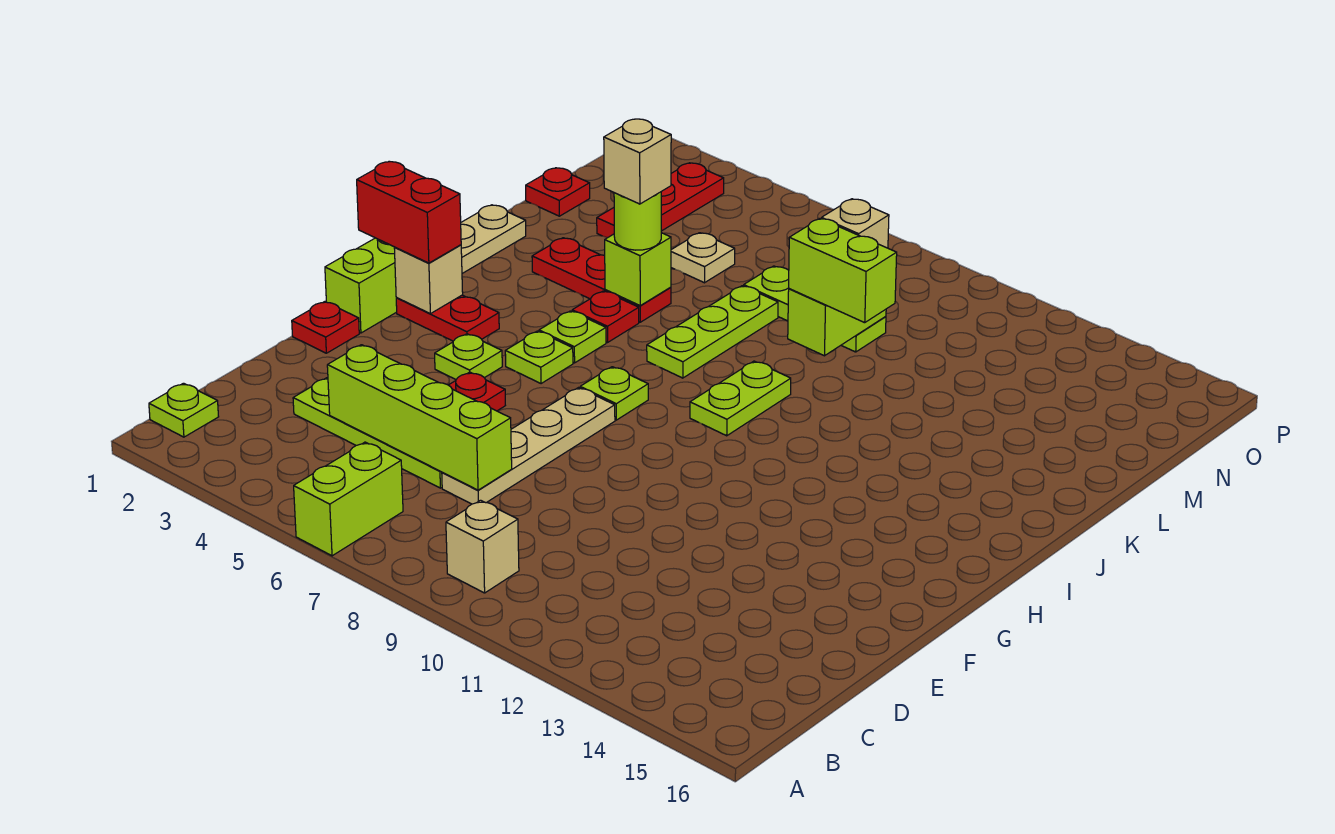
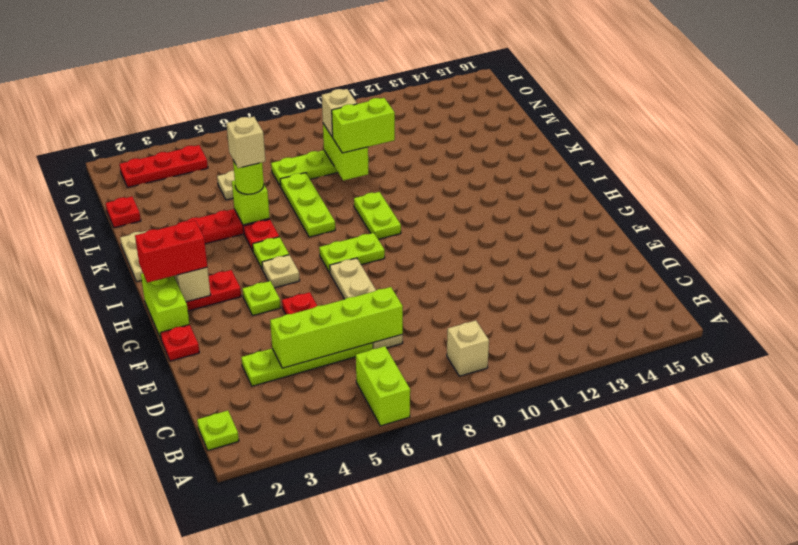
lime 1x1 plate [505,331,573,384] -> tan 1x1 plate [262,255,300,288]
lime 1x1 plate [580,367,648,420] -> lime 1x2 plate [319,233,385,273]
red 1x3 plate [597,163,724,238] -> red 1x3 plate turned to [120,145,208,187]

